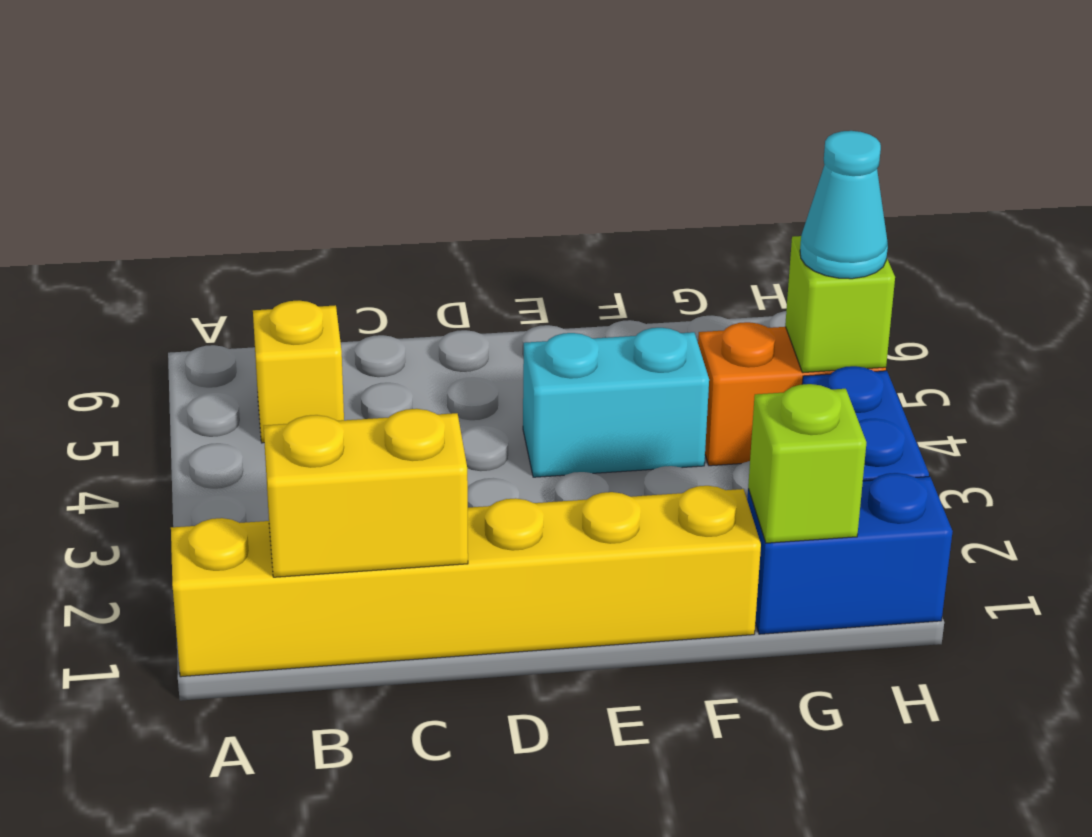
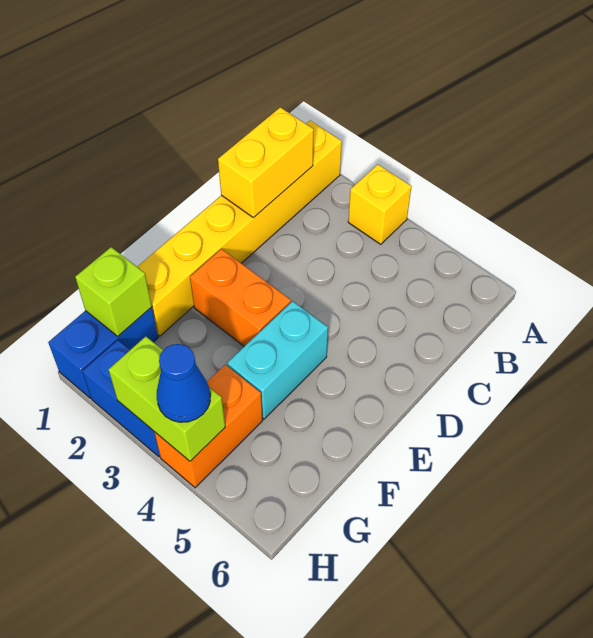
yellow 1x1 brick [253,301,344,443] -> yellow 1x1 brick moved to [348,164,412,244]
none -> orange 1x2 brick [190,249,291,346]
lime 1x1 brick [785,236,895,373] -> lime 1x2 brick [109,336,225,461]
cyan 1x1 cone [800,131,888,279] -> blue 1x1 cone [157,344,210,422]

